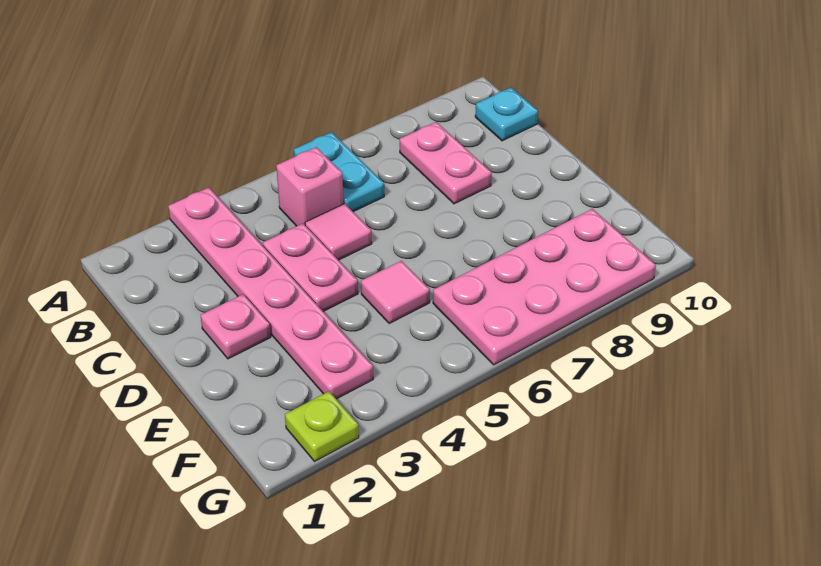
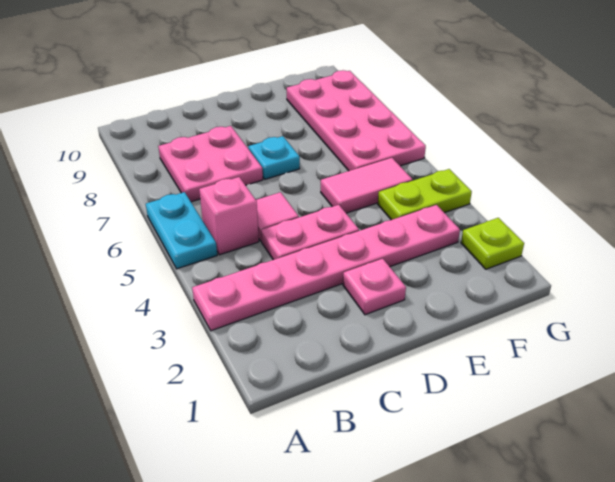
cyan 1x2 plate [294,132,384,212] -> cyan 1x2 plate turned to [146,192,217,269]
pink 1x2 plate [400,122,492,204] -> pink 2x2 plate [158,126,263,202]
cyan 1x1 plate [475,88,538,141] -> cyan 1x1 plate moved to [248,136,300,179]
pink 1x1 tile [361,261,430,324] -> pink 1x2 tile [321,158,412,213]
none -> lime 1x2 plate [378,169,472,220]

